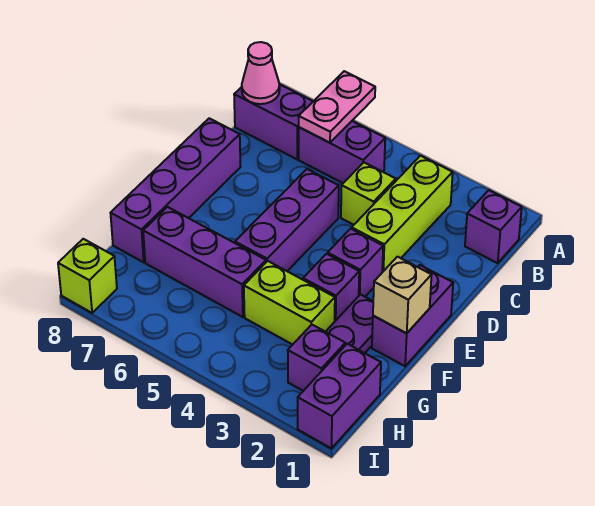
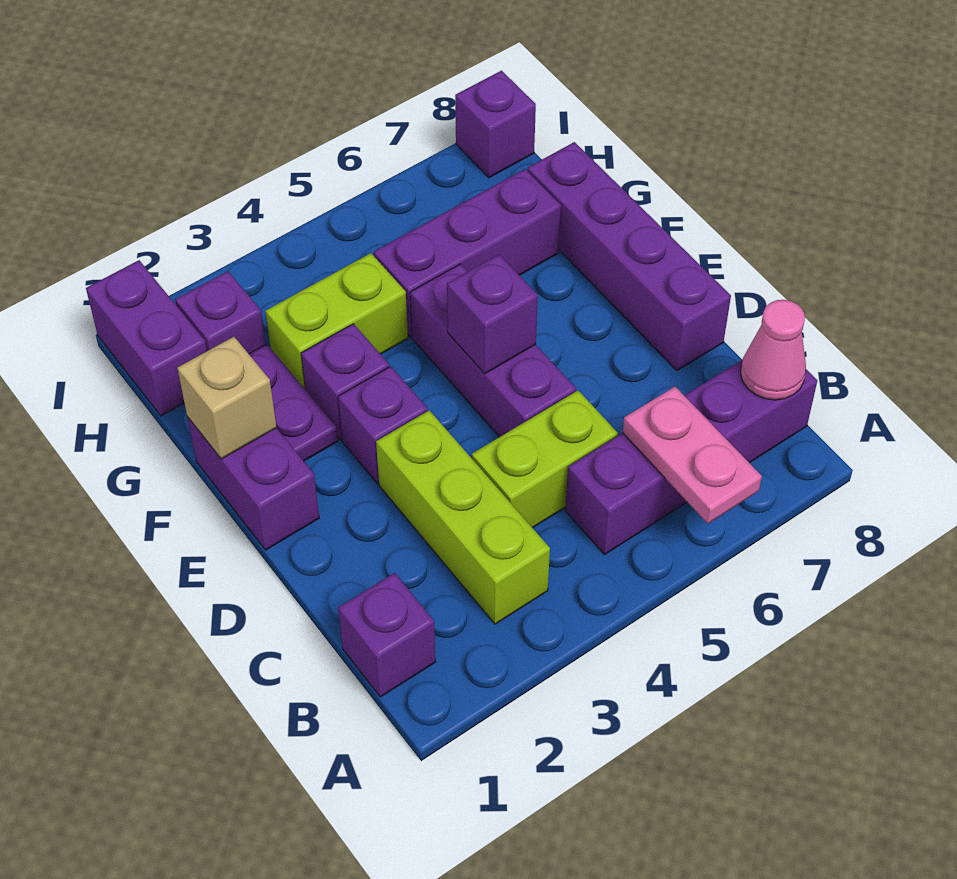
lime 1x1 brick [341,163,396,225] -> lime 1x2 brick [472,390,618,528]
none -> purple 1x1 brick [447,255,538,374]
lime 1x1 brick [58,239,117,313] -> purple 1x1 brick [455,71,536,178]

